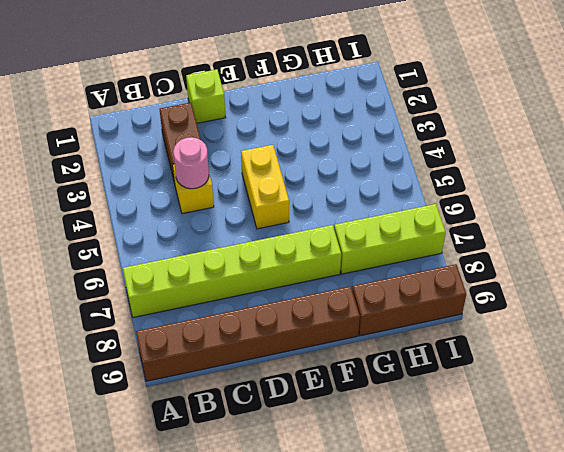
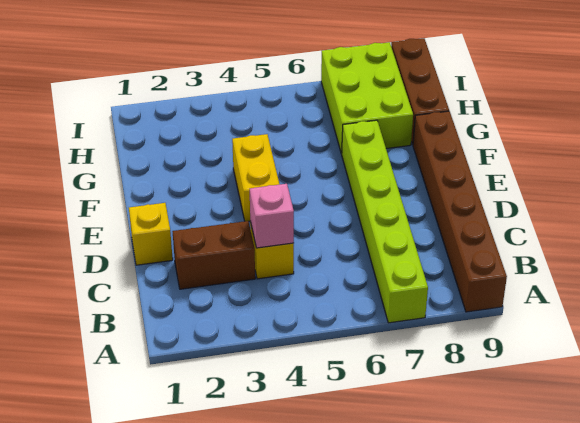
pink 1x1 round brick [173,137,209,189] -> pink 1x1 brick [250,184,294,248]
lime 1x1 brick [186,69,226,123] -> yellow 1x1 brick [129,203,173,265]
yellow 1x2 brick [241,145,289,229] -> yellow 1x2 brick turned to [232,134,280,221]
lime 1x3 brick [334,204,446,274] -> lime 2x3 brick [321,42,413,154]

